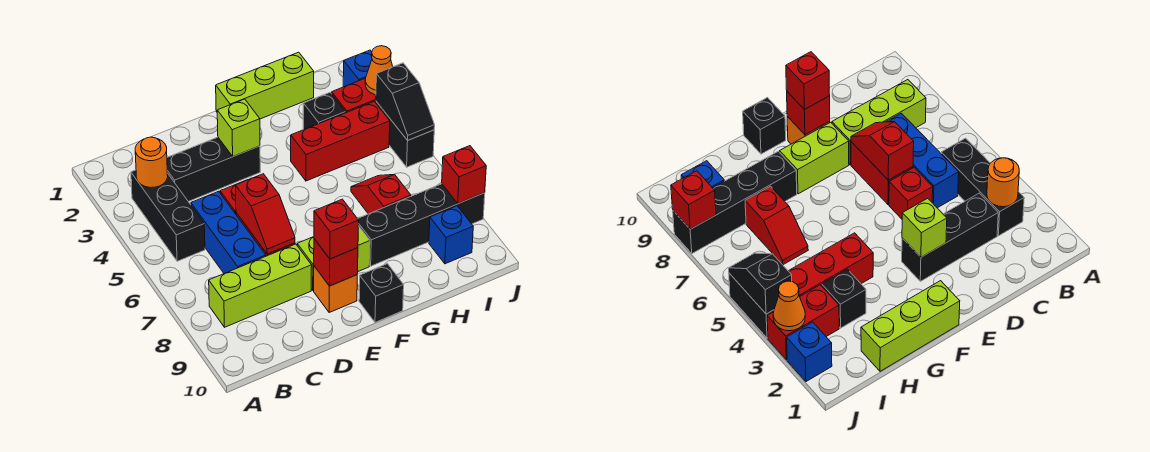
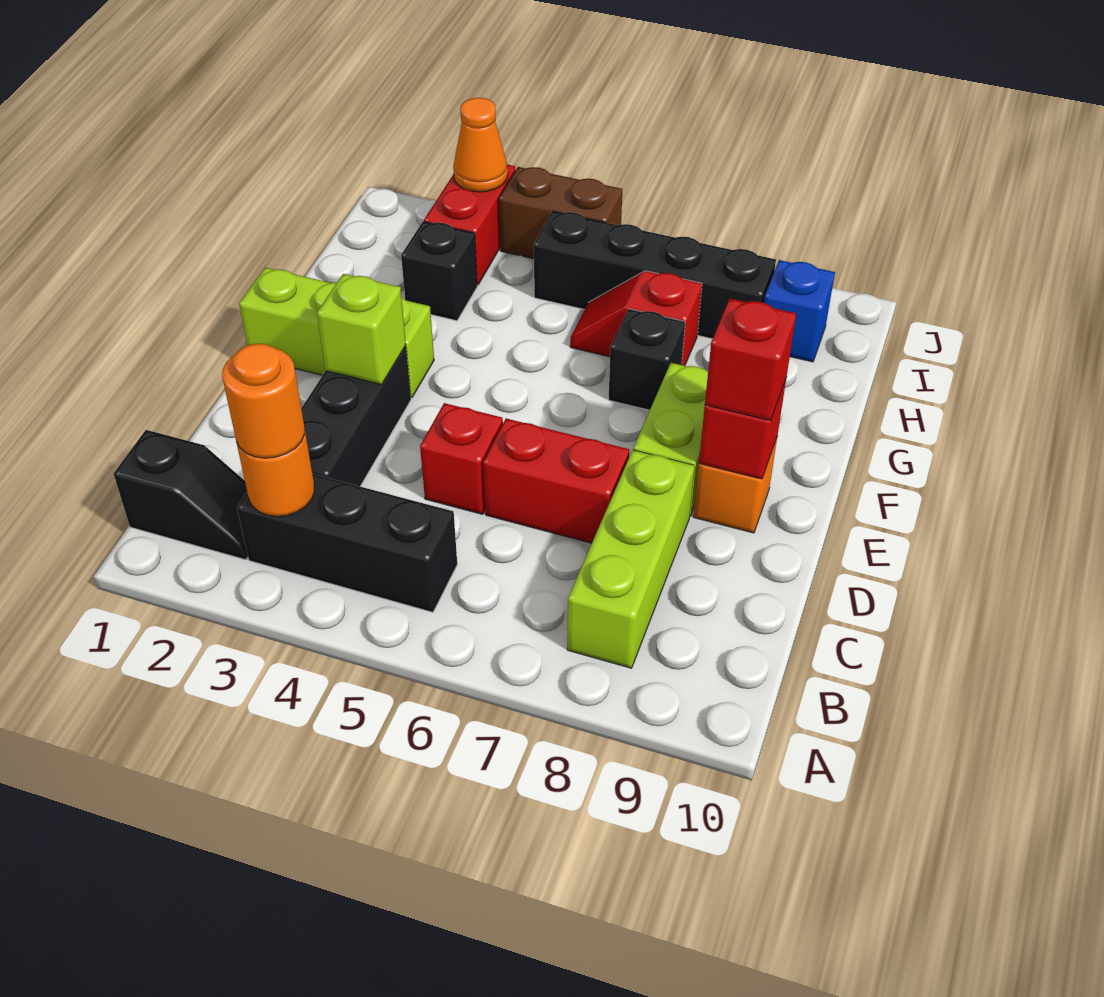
none -> orange 1x1 round brick [222,343,305,458]
blue 1x3 brick [191,191,266,273] -> none
red 1x2 slope [235,174,295,254] -> none
lime 1x3 brick [216,52,314,119] -> lime 1x3 brick turned to [239,268,434,398]
black 1x1 brick [359,264,404,322] -> black 1x1 brick moved to [609,309,685,410]
red 1x3 brick [291,102,390,181] -> none
black 1x4 brick [358,184,485,266] -> black 1x4 brick turned to [534,211,776,339]
blue 1x1 brick [343,50,372,87] -> none
black 1x2 brick [376,102,434,167] -> brown 1x2 brick [499,167,623,259]
black 1x2 slope [376,63,435,140] -> black 1x2 slope moved to [114,430,248,560]
red 1x1 brick [442,146,486,204] -> none

